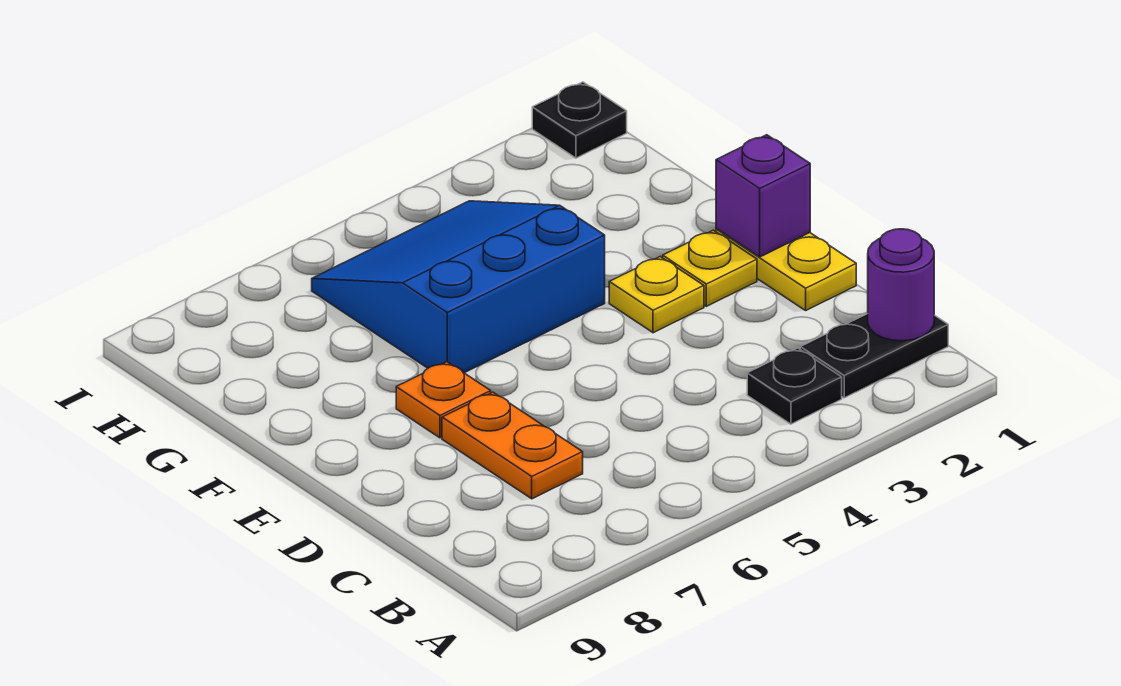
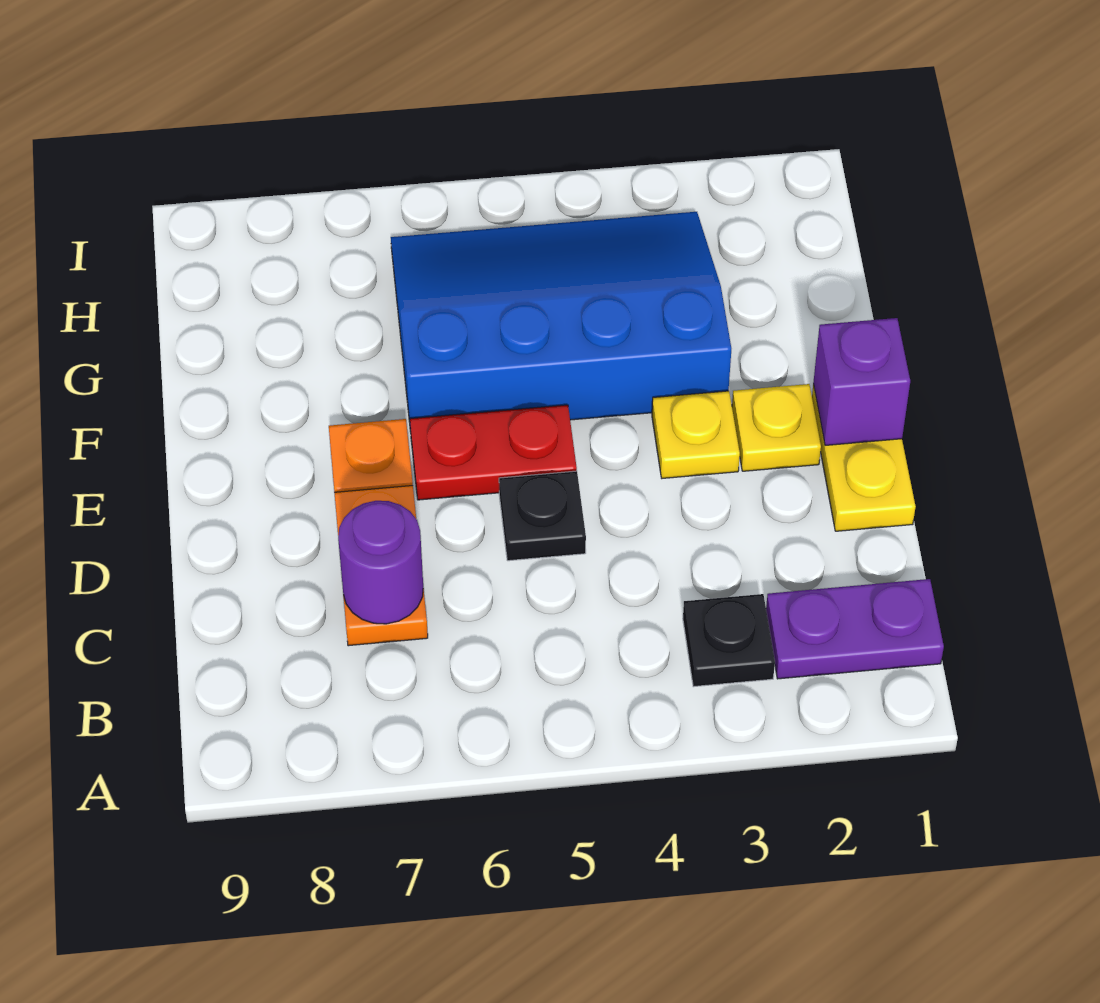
black 1x2 plate [800,314,948,398] -> purple 1x2 plate [766,579,944,679]
purple 1x1 round brick [868,229,934,341] -> purple 1x1 round brick moved to [338,501,423,624]
none -> red 1x2 plate [410,405,577,500]
blue 3x3 slope [312,201,605,373] -> blue 3x4 slope [391,212,731,432]
black 1x1 plate [532,82,627,158] -> black 1x1 plate moved to [499,471,586,561]

